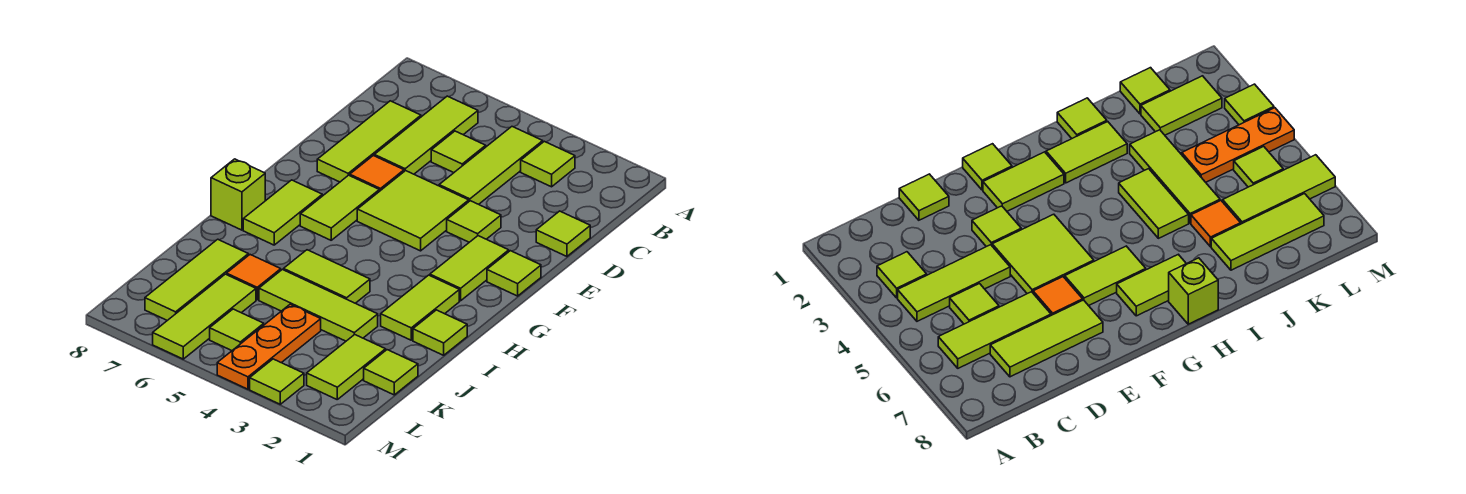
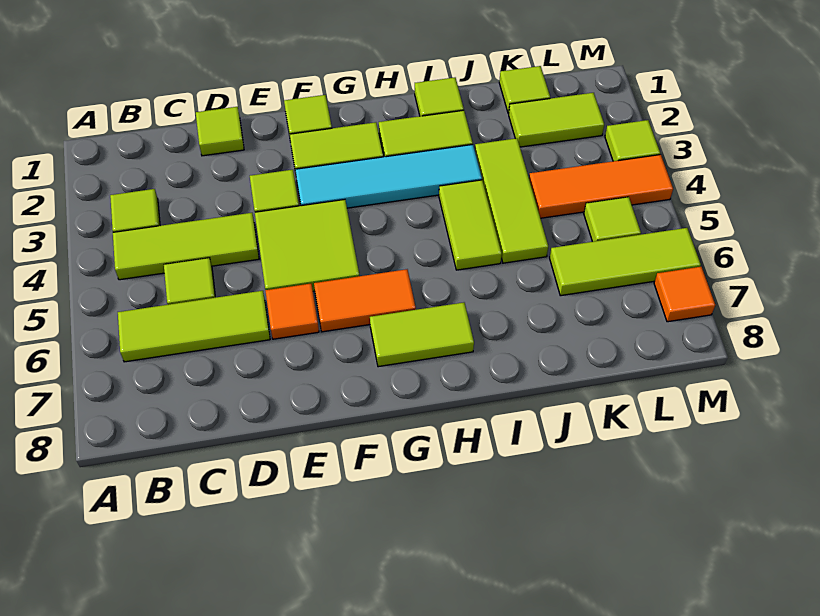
lime 1x3 tile [317,101,421,182] -> none
none -> cyan 1x4 tile [295,145,482,208]
lime 1x2 tile [300,175,379,240] -> orange 1x2 tile [314,269,416,332]
lime 1x1 brick [211,159,265,230] -> none
orange 1x1 tile [227,255,281,300] -> orange 1x1 tile moved to [654,267,715,322]
lime 1x3 tile [145,239,248,320] -> none
orange 1x3 plate [217,304,321,389] -> orange 1x3 tile [529,155,673,218]

